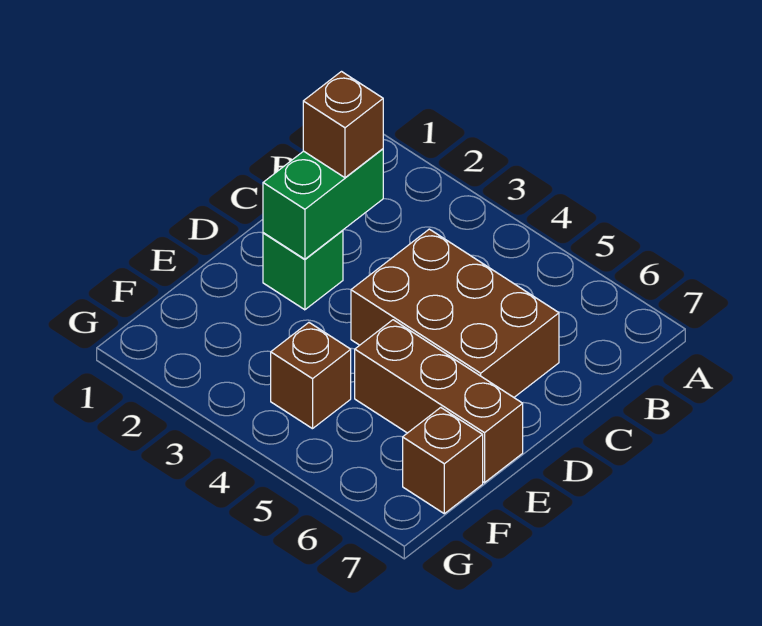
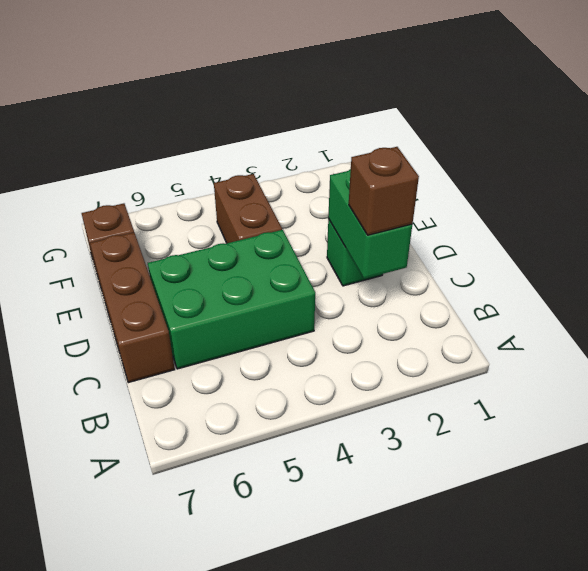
brown 2x3 brick [351,229,559,397] -> green 2x3 brick [148,230,315,369]
brown 1x3 brick [355,320,523,483] -> brown 1x3 brick turned to [90,232,175,383]
brown 1x1 brick [271,323,351,429] -> brown 1x2 brick [214,174,282,243]

